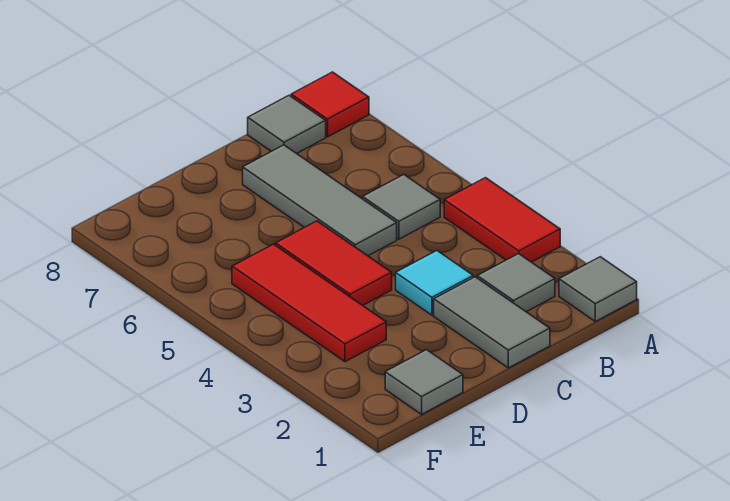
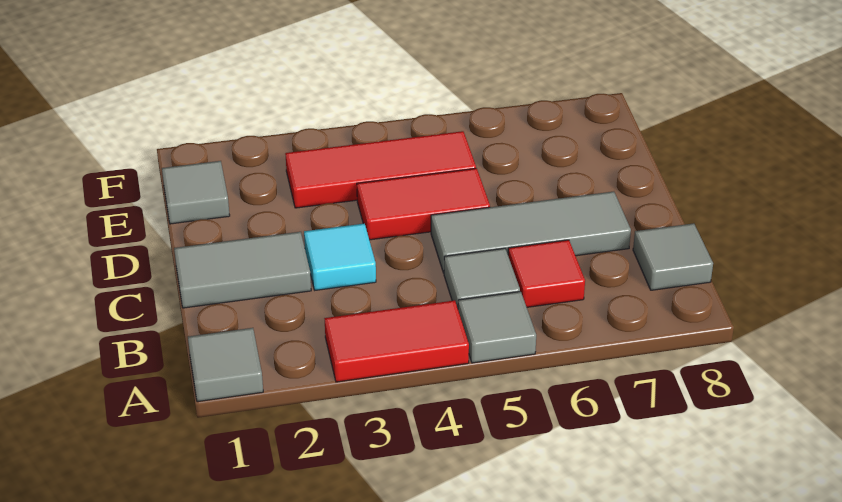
red 1x1 tile [291,72,369,137] -> red 1x1 tile moved to [508,240,585,307]
grey 1x1 tile [477,254,555,312] -> grey 1x1 tile moved to [458,291,536,363]

